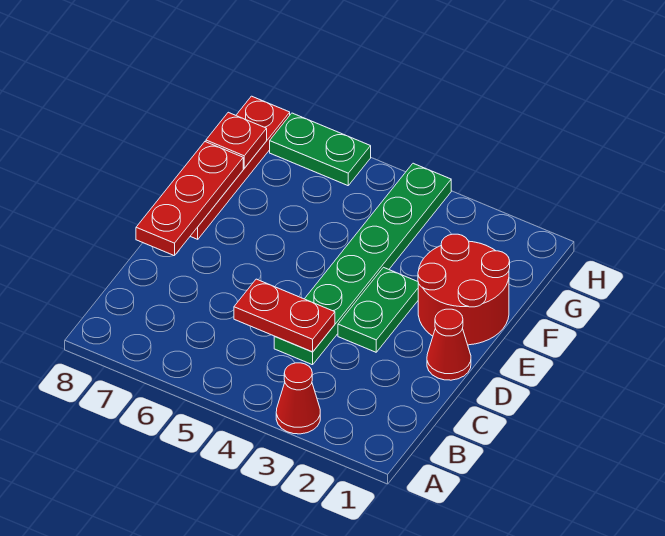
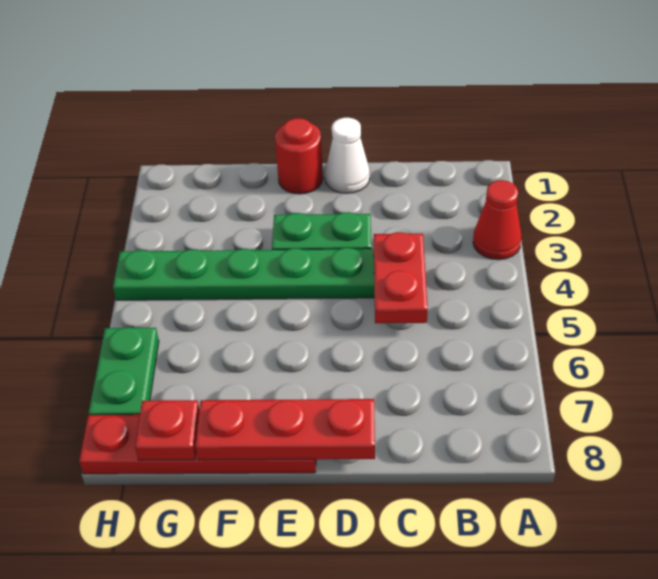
red 1x1 cone [427,309,471,380] -> white 1x1 cone [325,118,370,193]
red 2x2 round brick [418,234,510,345] -> red 1x1 round brick [275,118,323,194]

